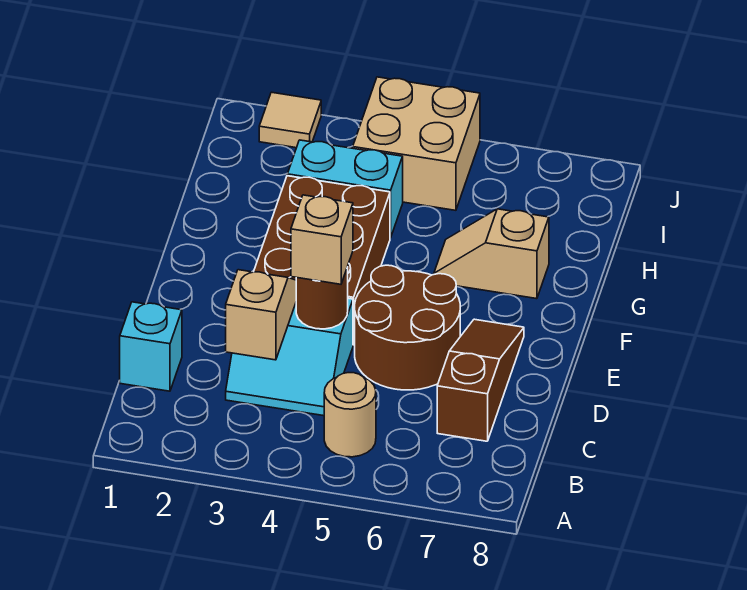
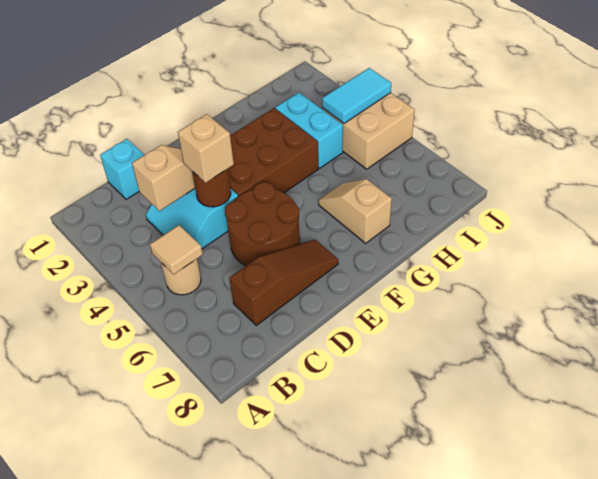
none -> cyan 1x2 tile [322,68,391,123]
tan 1x1 tile [259,92,321,148] -> tan 1x1 tile moved to [150,225,203,274]

